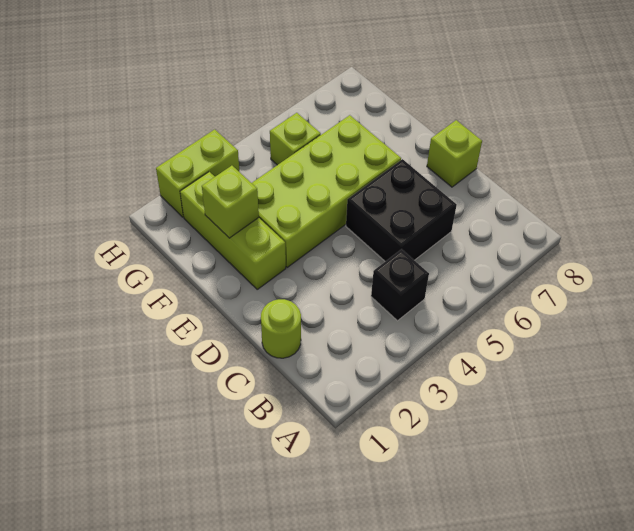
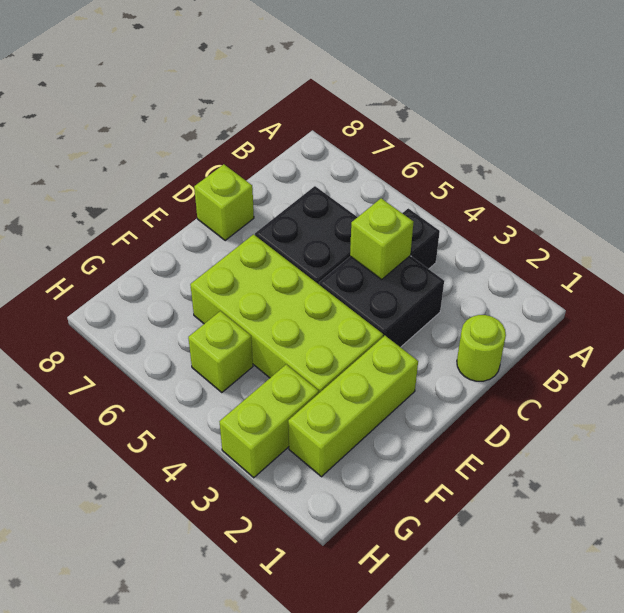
none -> black 2x2 brick [319,256,444,347]
lime 1x1 brick [202,166,259,238] -> lime 1x1 brick moved to [350,198,414,279]
lime 1x2 brick [156,129,239,217] -> lime 1x2 brick turned to [219,365,319,478]

